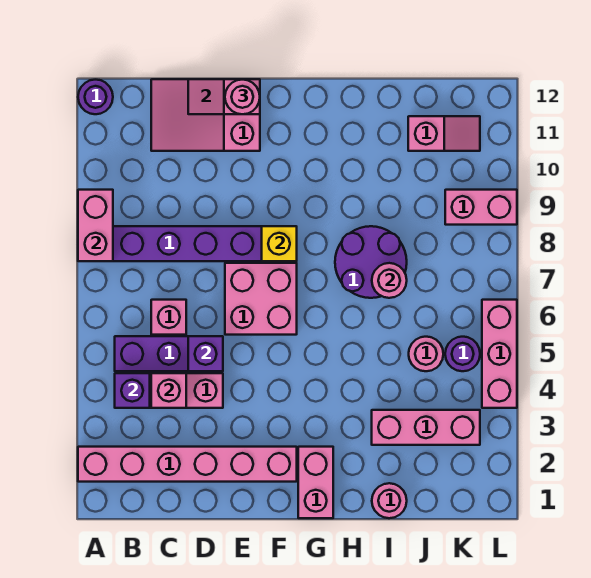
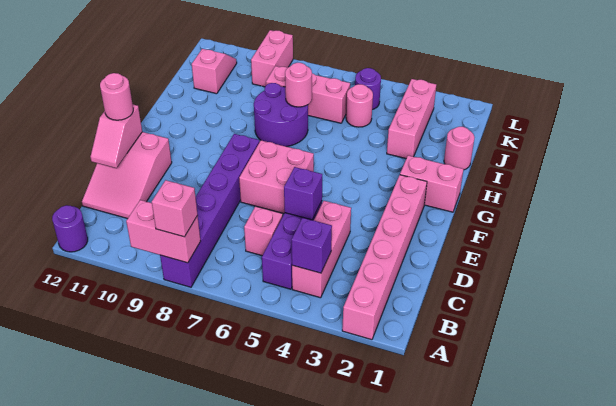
pink 1x1 brick [151,373,186,408] -> pink 1x1 brick moved to [152,180,198,237]
yellow 1x1 brick [262,226,297,261] -> none
pink 1x3 brick [482,300,517,408] -> pink 1x3 brick moved to [266,66,350,123]

